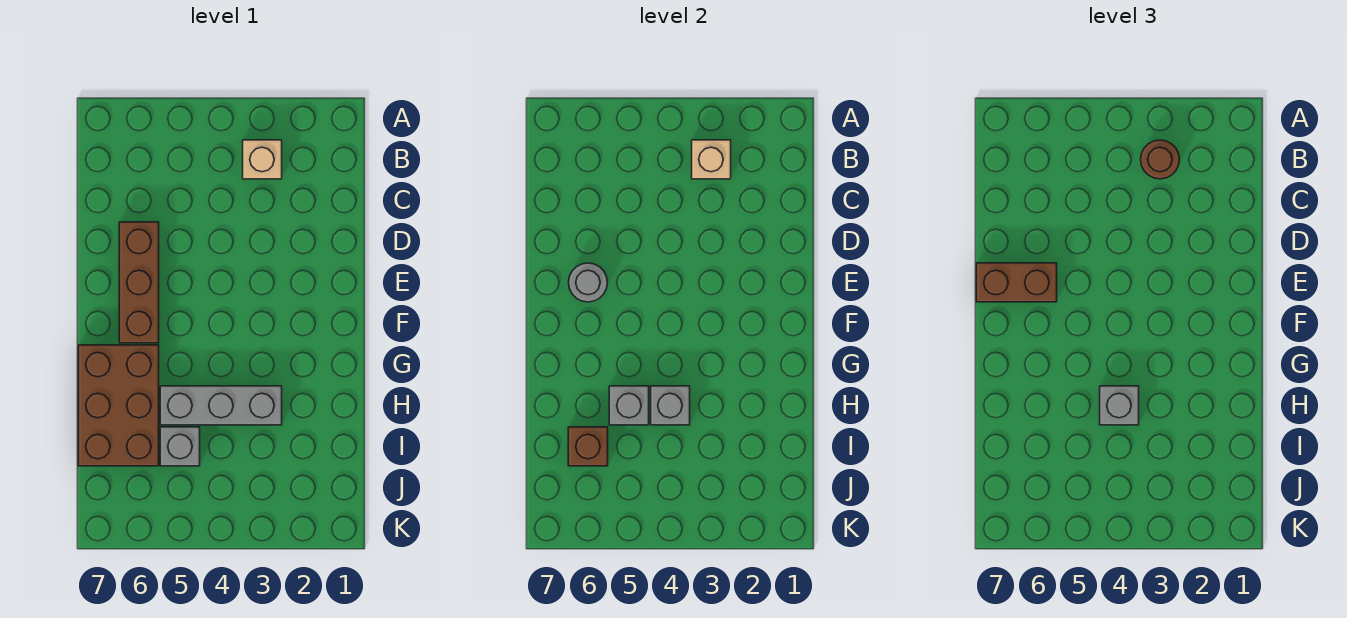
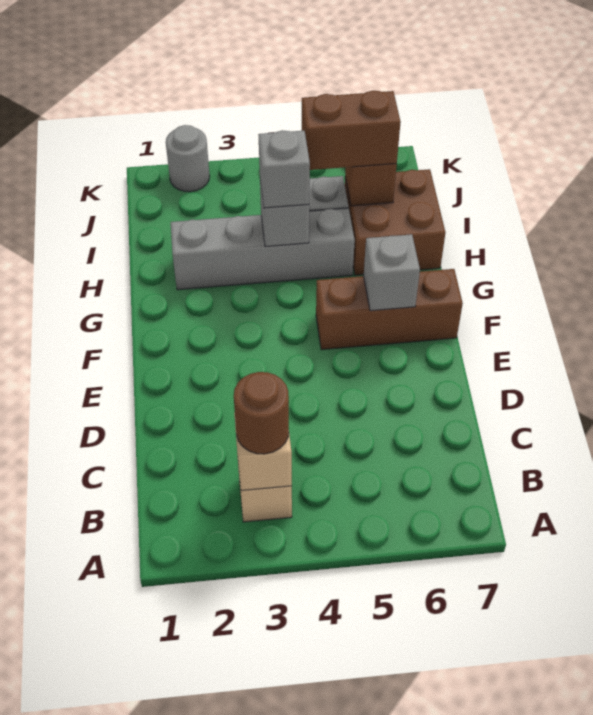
brown 1x3 brick [119,222,159,343] -> brown 1x3 brick turned to [316,269,463,350]
grey 1x1 round brick [569,263,607,302] -> grey 1x1 round brick moved to [166,125,210,192]
brown 1x2 brick [976,263,1057,302] -> brown 1x2 brick moved to [302,91,401,170]
brown 2x3 brick [78,345,159,466] -> brown 2x2 brick [345,169,445,275]
grey 1x3 brick [160,386,282,425] -> grey 1x4 brick [171,208,355,290]
grey 1x1 brick [609,386,649,425] -> grey 1x1 brick moved to [364,234,420,311]

